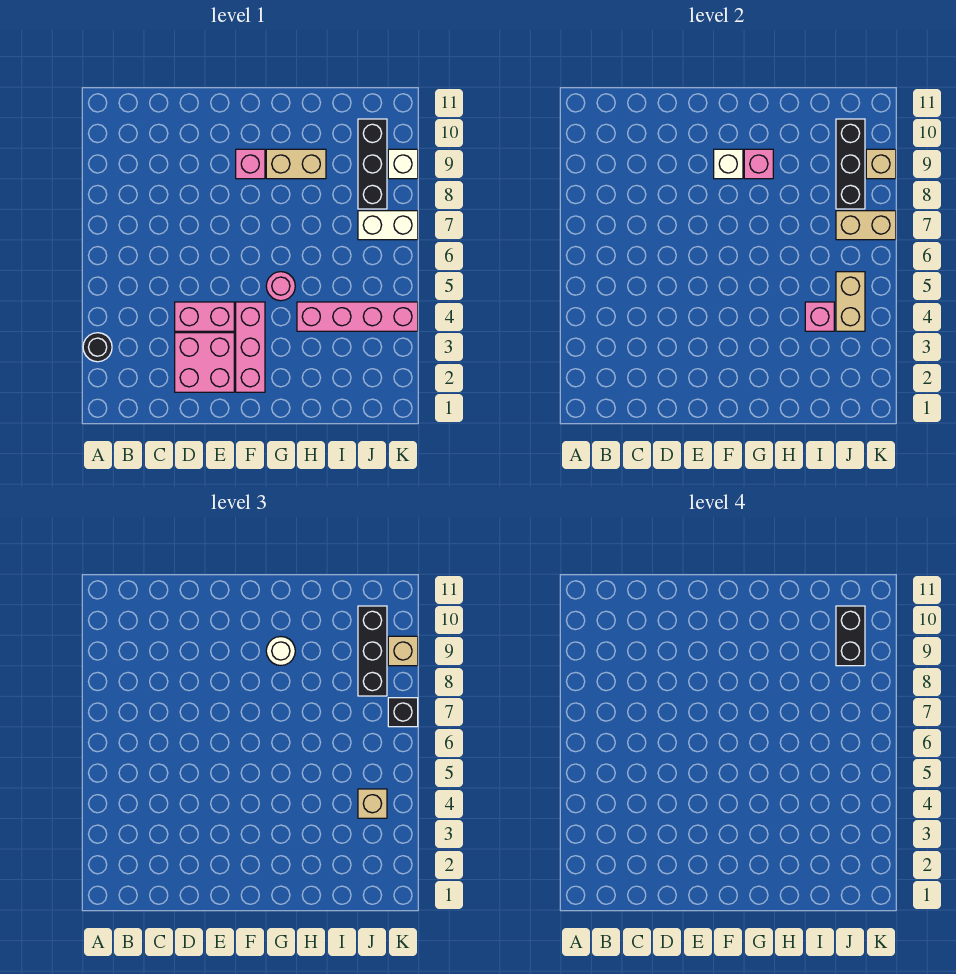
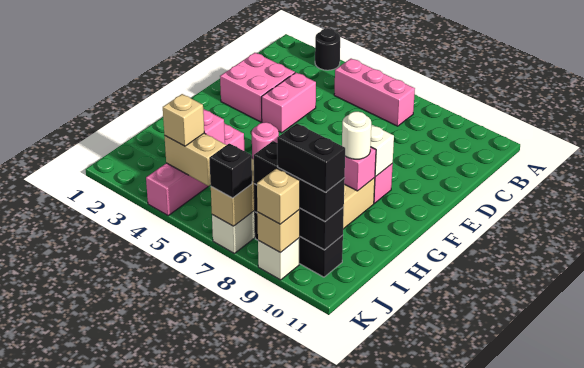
pink 1x3 brick [236,302,265,392] -> pink 1x3 brick moved to [334,59,415,126]

